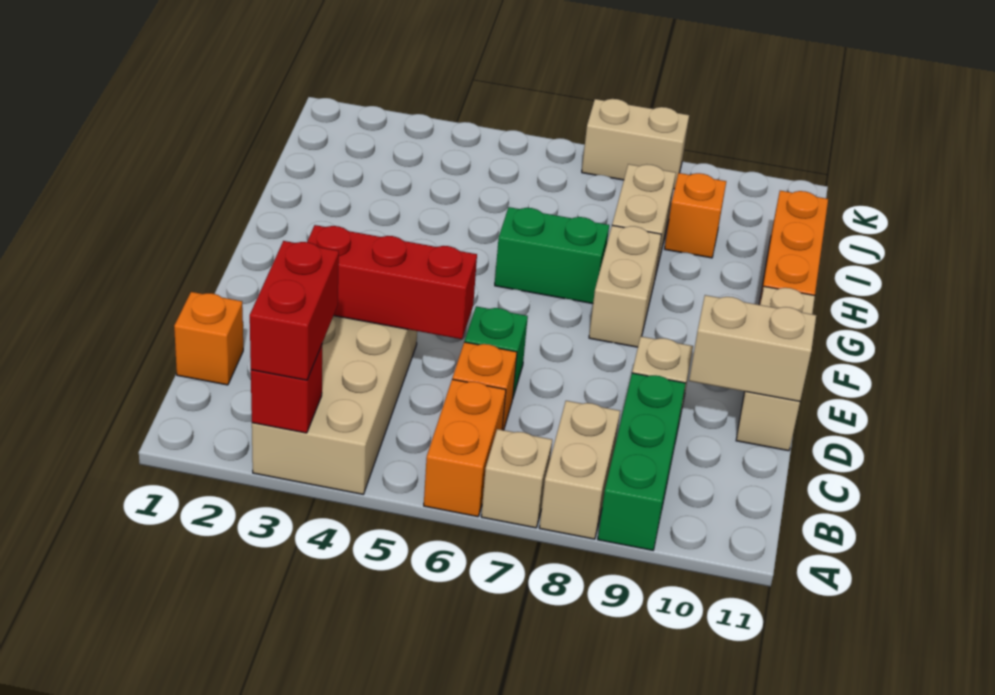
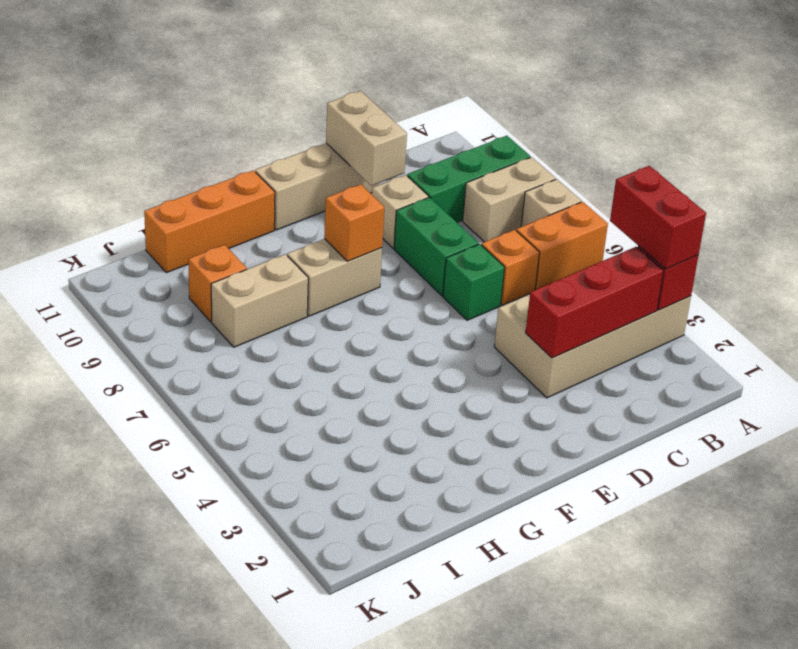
red 1x2 brick [250,241,339,380] -> red 1x2 brick turned to [610,166,706,269]
orange 1x1 brick [174,292,243,385] -> orange 1x1 brick moved to [324,184,384,261]
red 1x3 brick [307,225,477,339] -> red 1x3 brick turned to [526,247,664,358]
green 1x2 brick [495,207,609,304] -> green 1x2 brick moved to [394,197,479,296]
tan 1x2 brick [582,99,689,189] -> none

